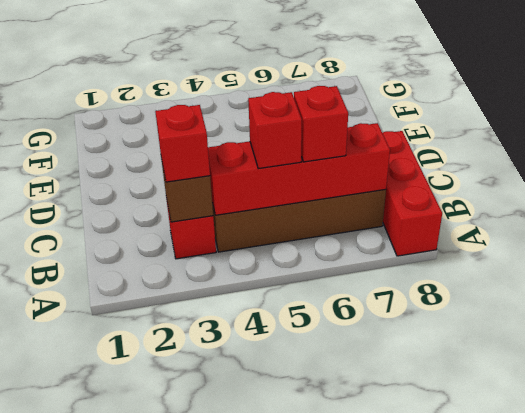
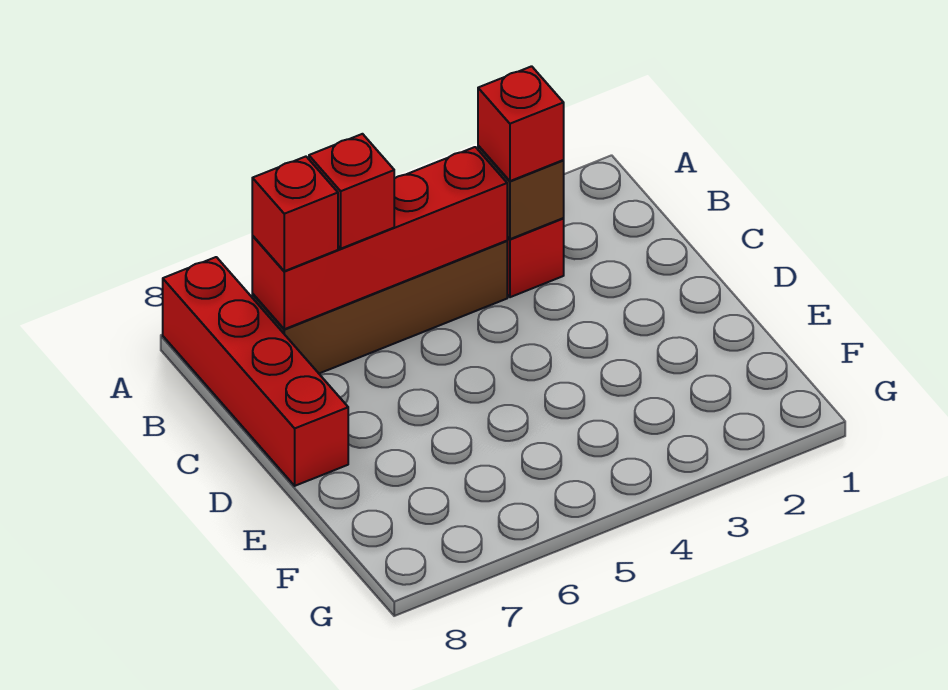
red 1x3 brick [383,131,442,256] -> red 1x4 brick [163,257,348,486]
red 1x1 brick [248,92,302,169] -> red 1x1 brick moved to [252,157,338,271]

